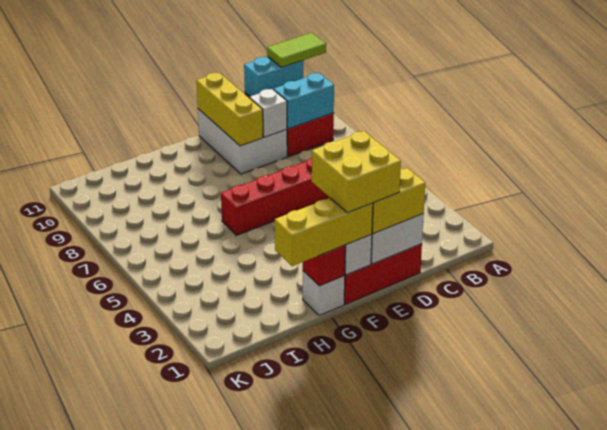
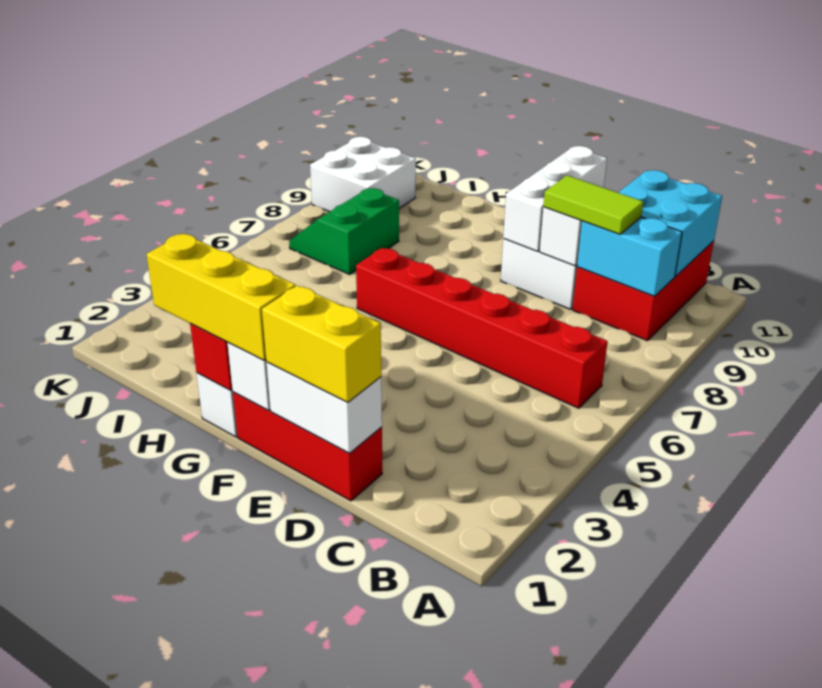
lime 1x2 tile [267,33,326,67] -> lime 1x2 tile moved to [543,175,643,234]
cyan 1x2 brick [244,57,303,96] -> cyan 2x2 brick [618,170,722,276]
yellow 2x2 brick [312,131,401,213] -> none
yellow 1x3 brick [196,73,263,146] -> white 1x3 brick [503,146,607,251]
none -> green 2x2 slope [289,188,399,274]
none -> white 2x2 brick [310,137,416,212]

